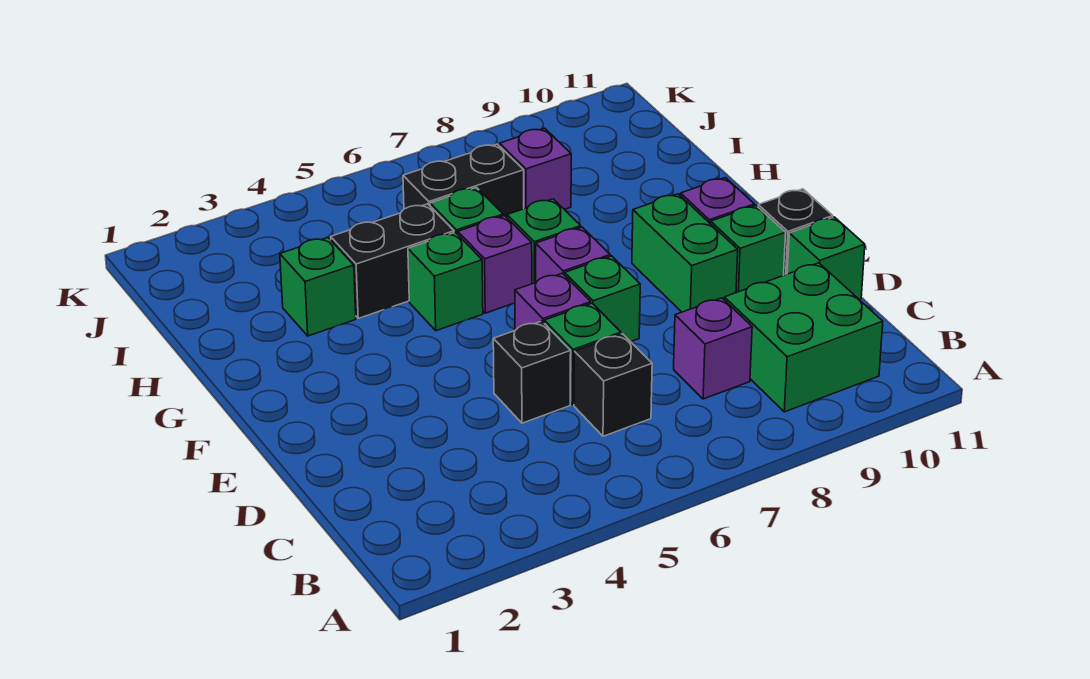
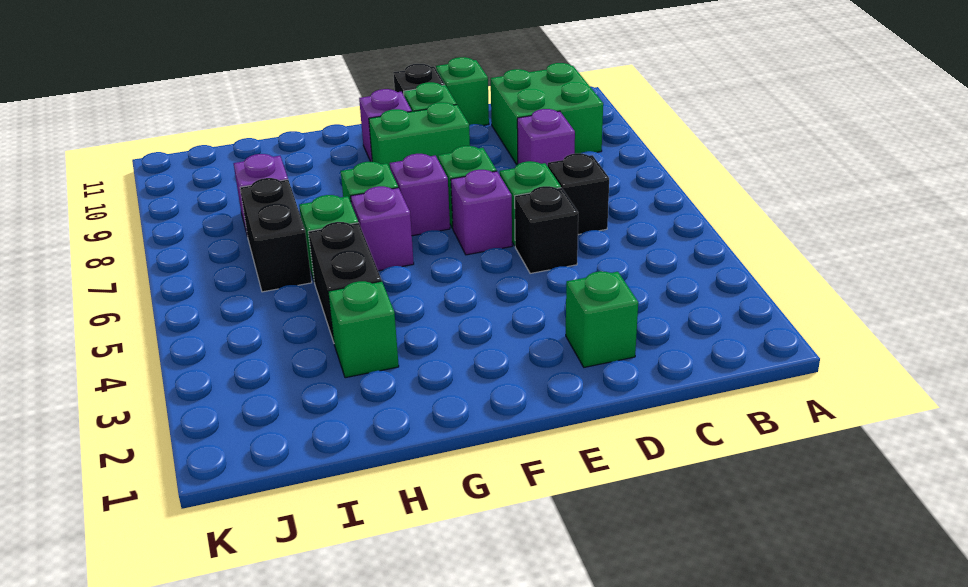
green 1x1 brick [408,232,483,331] -> green 1x1 brick moved to [566,271,638,367]

